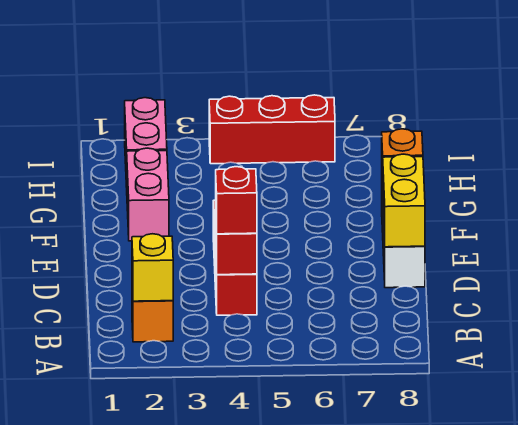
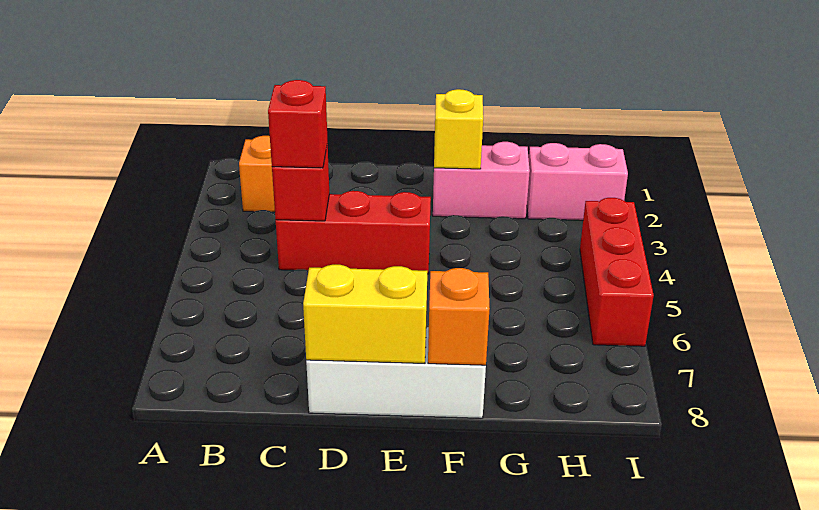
yellow 1x1 brick [132,234,173,301] -> yellow 1x1 brick moved to [434,89,483,169]

